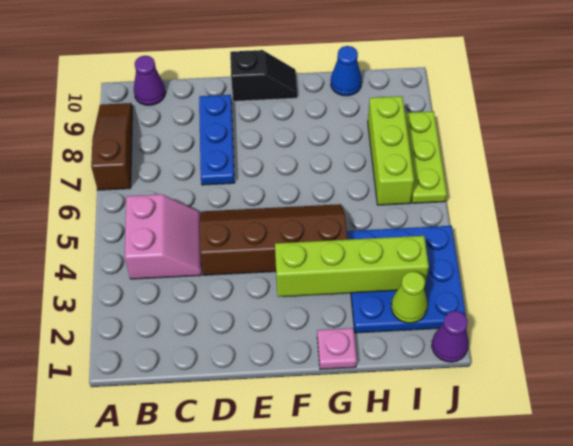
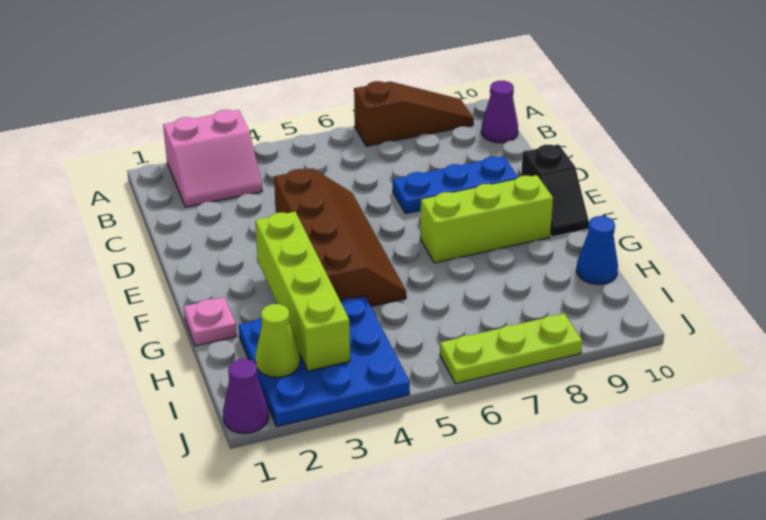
pink 2x2 slope [125,194,201,279] -> pink 2x2 slope moved to [163,110,262,207]
lime 1x3 brick [368,96,414,205] -> lime 1x3 brick moved to [420,175,553,263]

